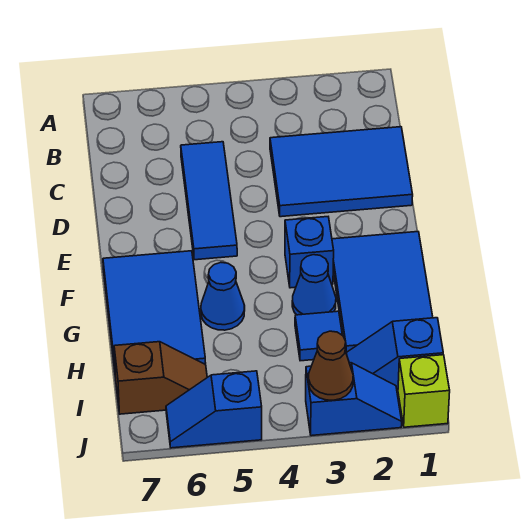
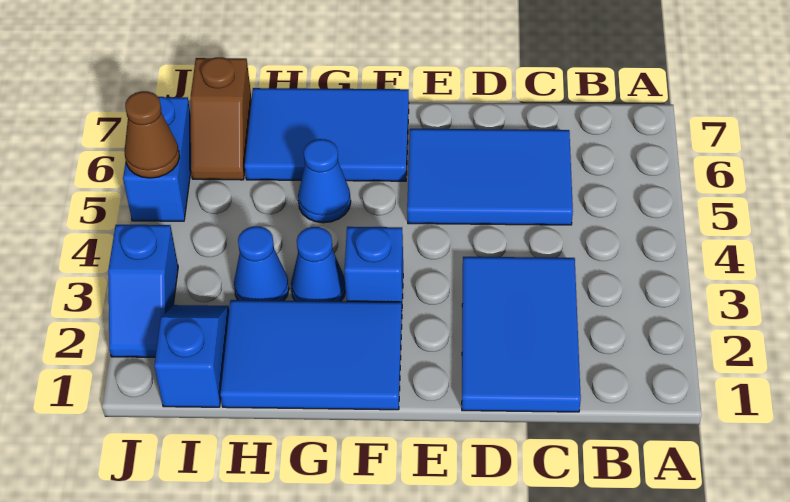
blue 1x3 tile [181,142,237,260] -> blue 2x3 tile [407,129,573,225]
blue 1x1 tile [295,311,342,361] -> blue 1x1 cone [234,226,289,301]
lime 1x1 brick [398,355,450,427] -> none
brown 1x1 cone [308,331,353,400] -> brown 1x1 cone moved to [125,91,179,178]
blue 1x2 slope [166,371,262,448] -> blue 1x2 brick [123,97,191,221]

